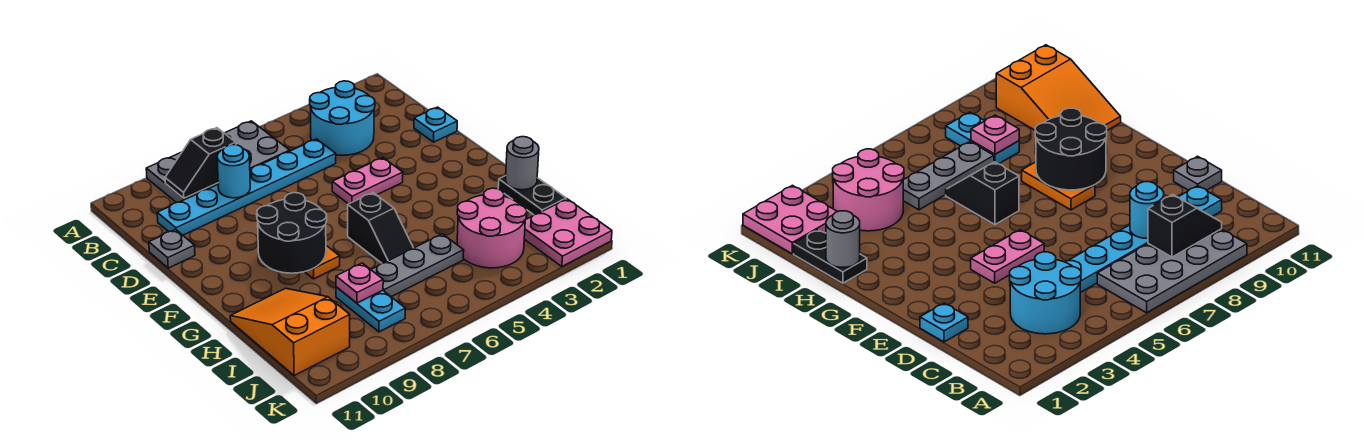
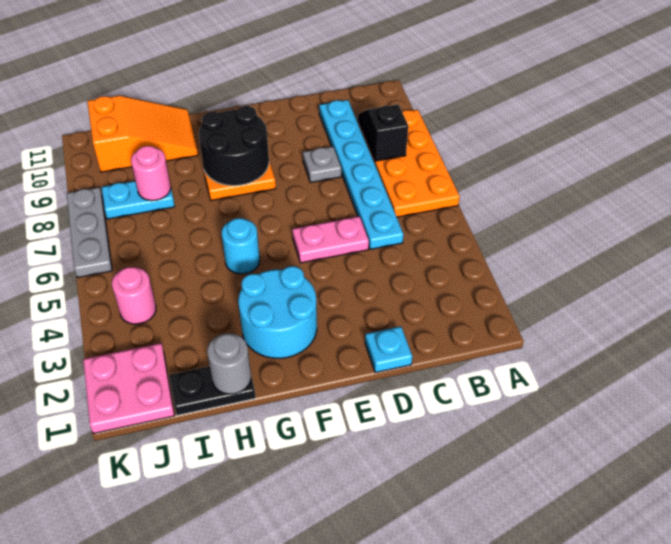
grey 2x4 plate [146,121,290,203] -> orange 2x4 plate [358,110,460,217]
cyan 2x2 round brick [310,81,375,155] -> cyan 2x2 round brick moved to [238,266,317,358]
cyan 1x1 round brick [217,145,250,198] -> cyan 1x1 round brick moved to [222,218,260,274]
grey 1x1 plate [149,229,195,268] -> grey 1x1 plate moved to [303,147,341,183]
pink 1x2 plate [332,158,403,204] -> pink 1x2 plate turned to [292,216,369,263]
black 1x2 slope [348,193,413,263] -> none
pink 2x2 round brick [457,188,527,268] -> pink 1x1 round brick [112,267,156,324]
grey 1x3 plate [371,234,464,297] -> grey 1x3 plate moved to [67,187,112,278]
pink 1x1 plate [336,263,383,303] -> pink 1x1 round brick [131,146,171,201]

